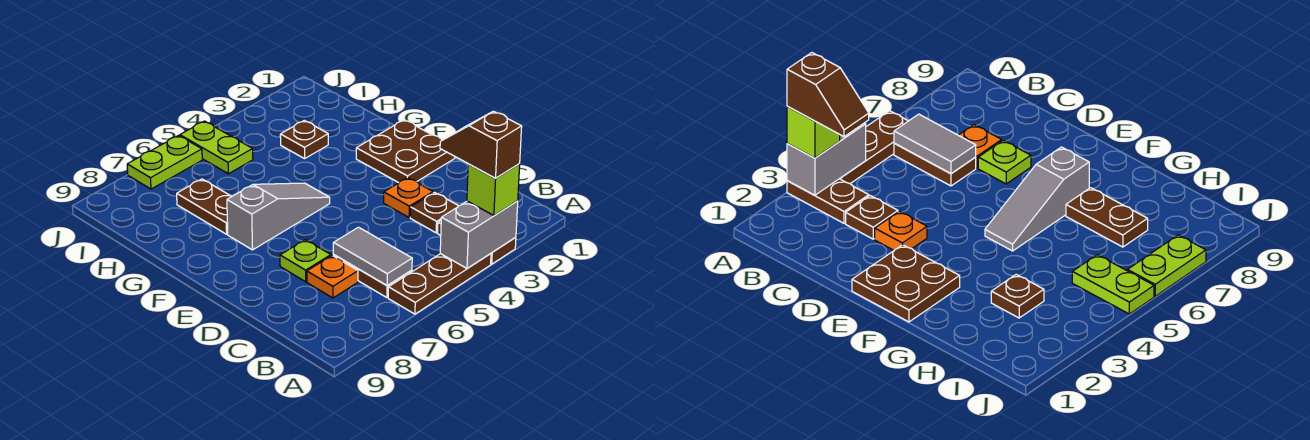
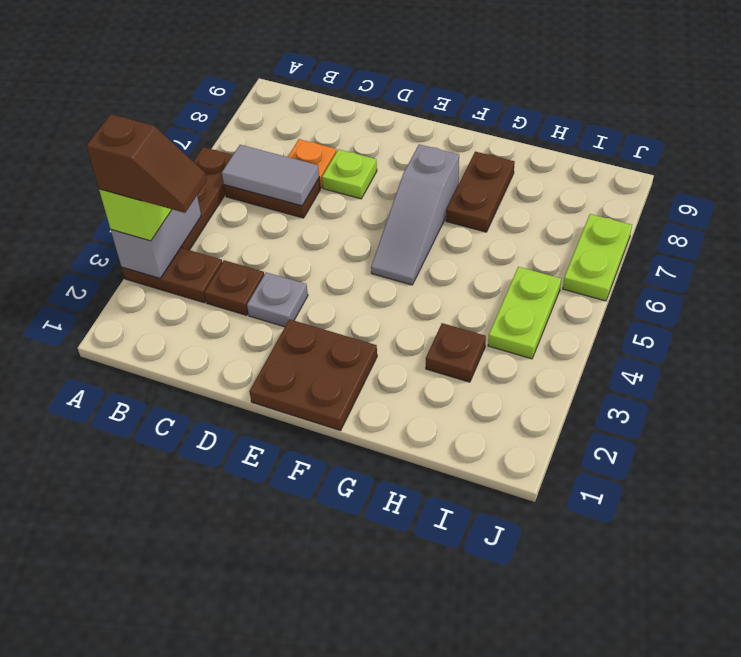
orange 1x1 plate [384,178,433,218] -> grey 1x1 plate [247,272,308,327]
brown 1x2 plate [177,179,232,234] -> brown 1x2 plate turned to [446,152,515,232]
lime 1x2 plate [180,121,253,174] -> lime 1x2 plate turned to [488,267,561,359]

